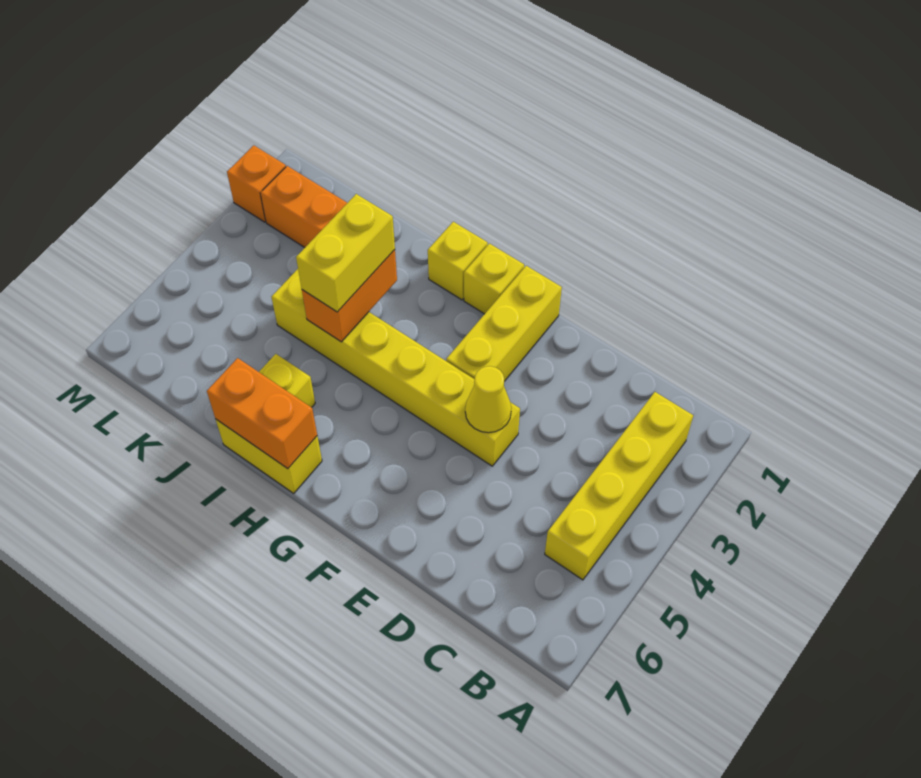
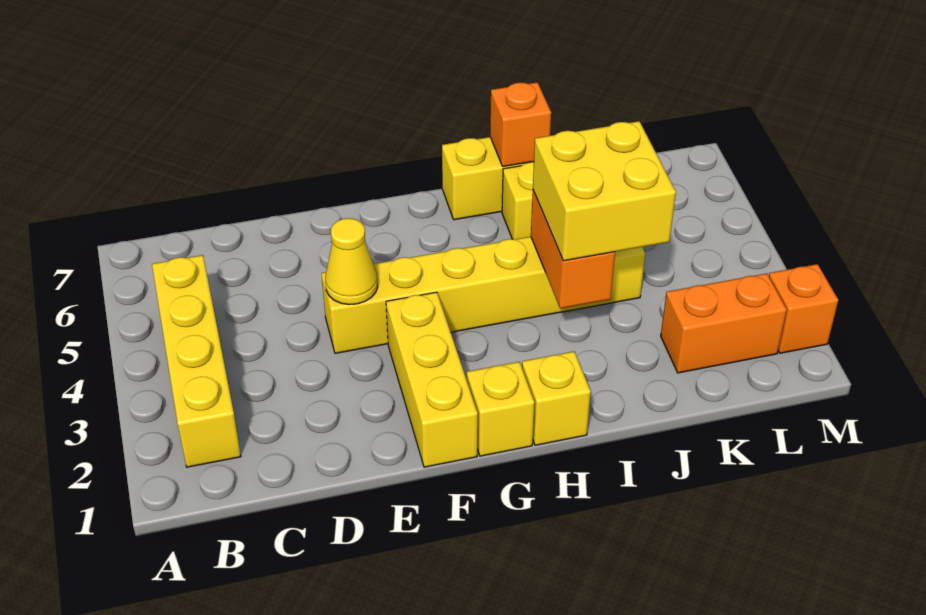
orange 1x2 brick [207,358,317,469] -> orange 1x1 brick [490,82,551,167]
yellow 1x2 brick [296,194,395,312] -> yellow 2x2 brick [533,121,676,261]

